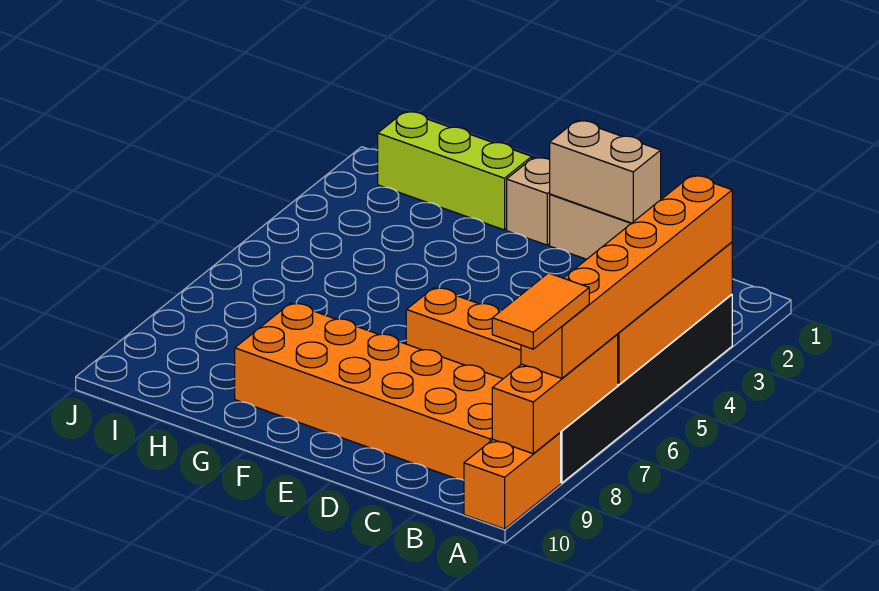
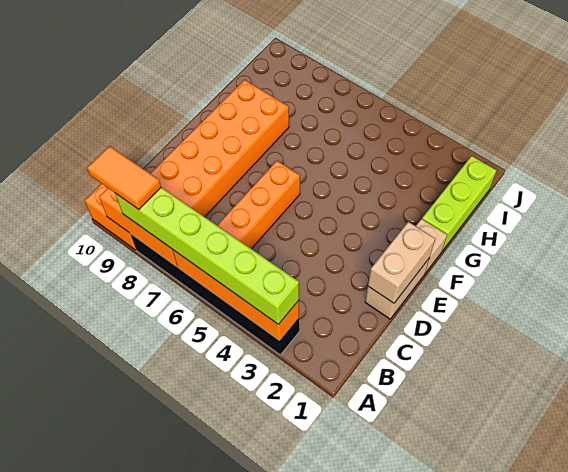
orange 1x6 brick [521,175,732,378] -> lime 1x6 brick [115,187,299,324]

